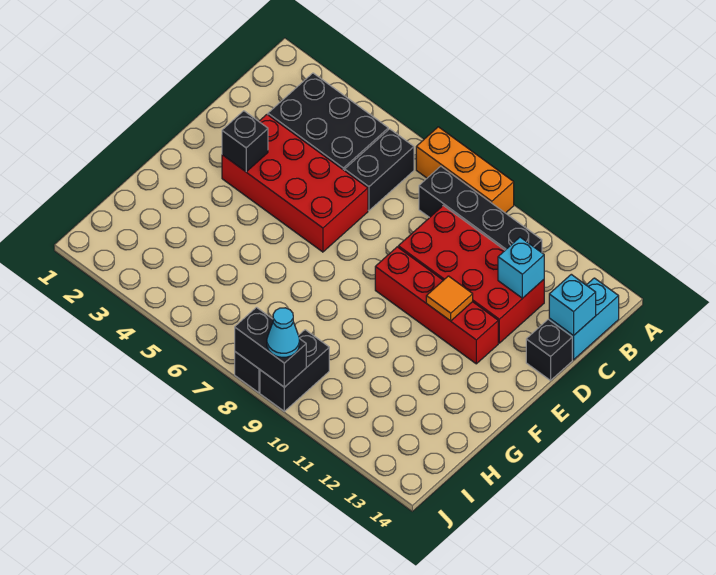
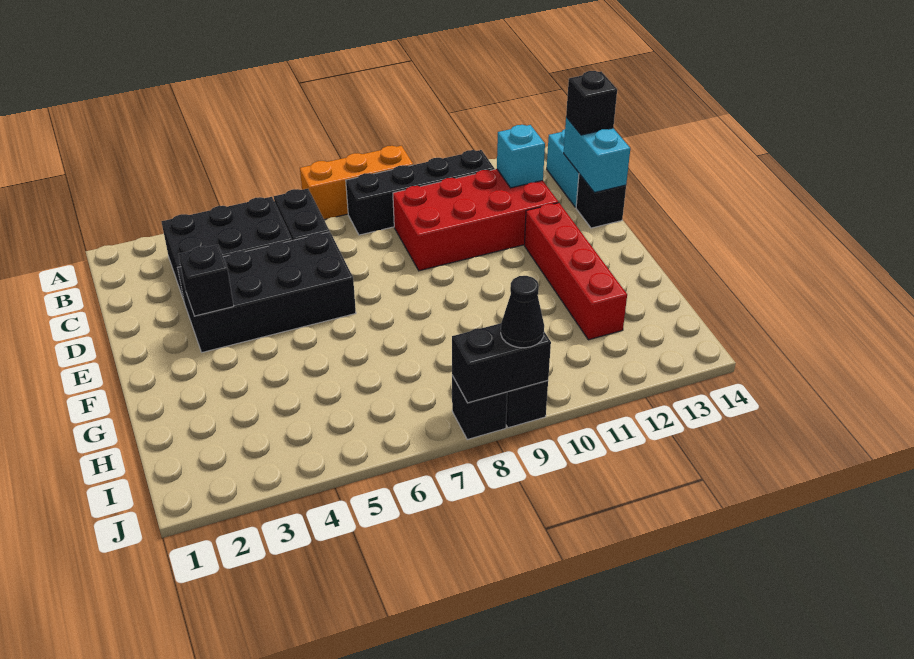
cyan 1x1 brick [549,274,596,336] -> cyan 1x2 brick [564,117,630,193]
none -> black 1x1 brick [566,71,617,135]
red 2x4 brick [222,115,368,252] -> black 2x4 brick [177,232,356,352]
red 1x4 brick [375,247,498,364] -> red 1x4 brick turned to [524,203,627,340]
orange 1x1 tile [426,276,473,321] -> none
cyan 1x1 cone [267,308,300,357] -> black 1x1 cone [501,276,544,348]

